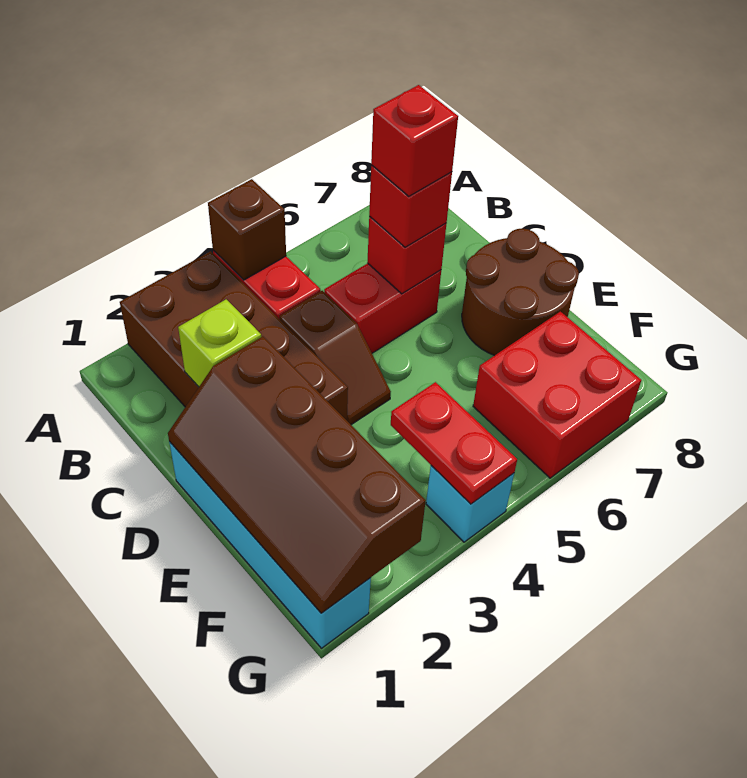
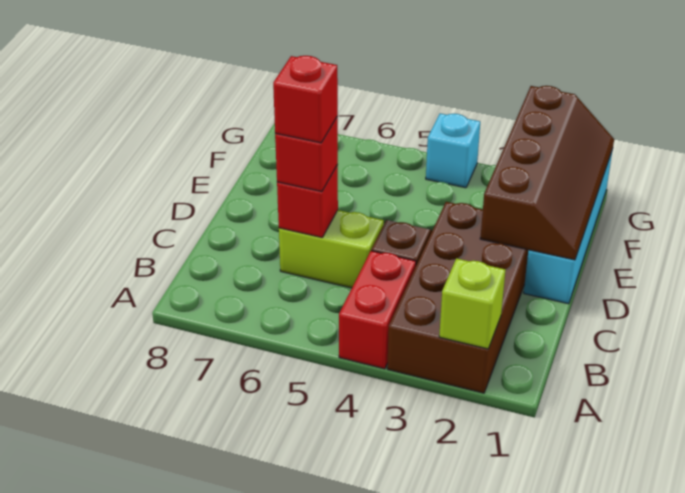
brown 1x1 brick [208,179,286,280] -> none
lime 1x1 brick [178,299,261,387] -> lime 1x1 brick moved to [439,258,506,349]
red 1x2 brick [324,263,441,353] -> lime 1x2 brick [279,210,384,288]
brown 2x2 round brick [462,228,579,356] -> none
red 1x2 plate [391,382,517,504] -> none
red 2x2 brick [473,312,641,478] -> none

